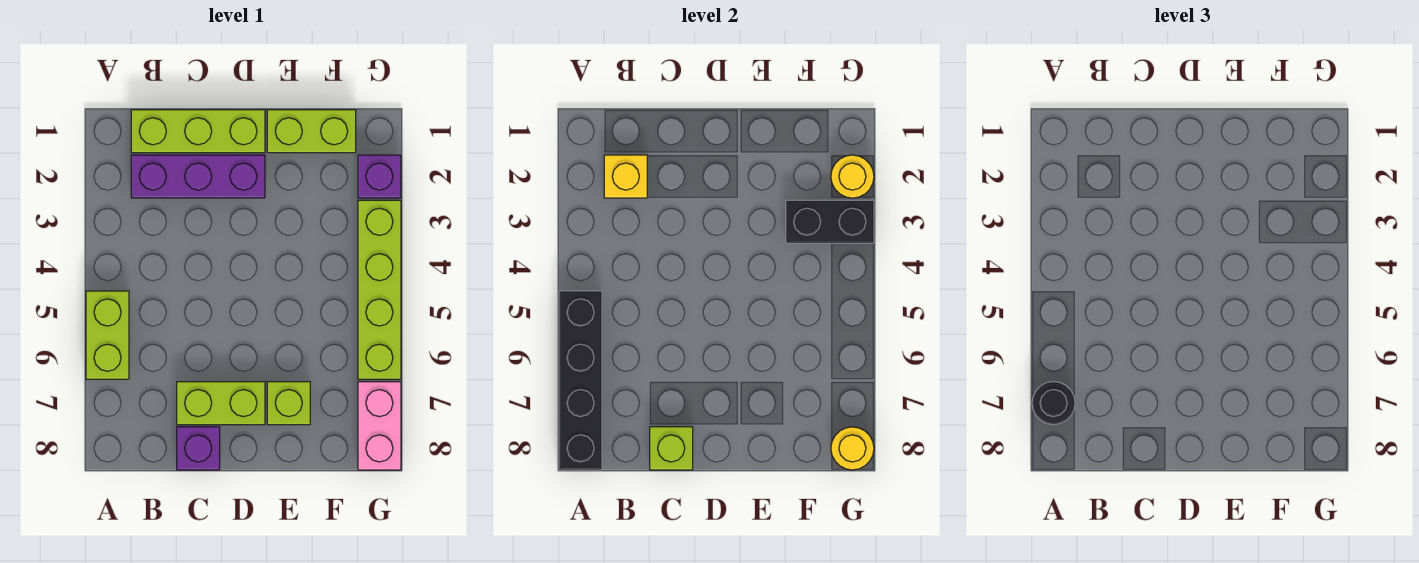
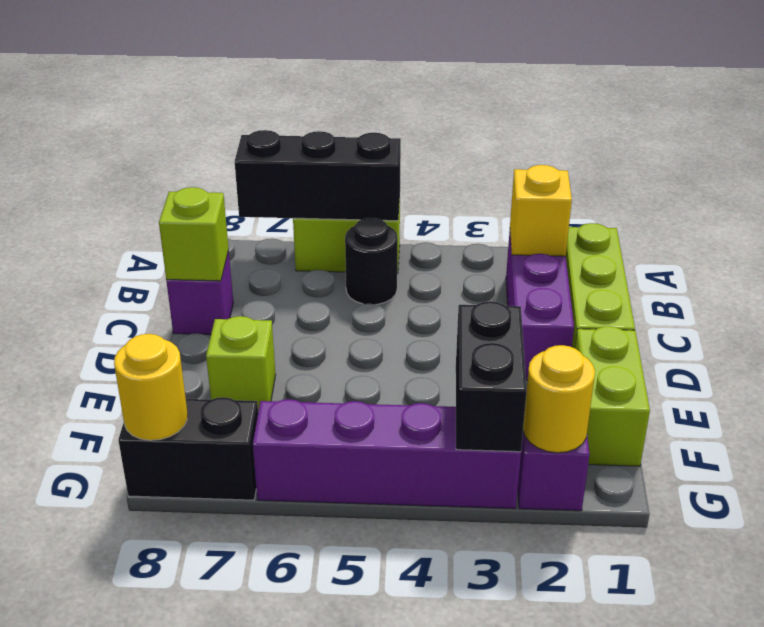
black 1x4 brick [559,291,602,470] -> black 1x3 brick [235,130,401,221]
black 1x1 round brick [1032,382,1075,425] -> black 1x1 round brick moved to [345,218,397,304]
lime 1x2 brick [177,382,265,425] -> none
lime 1x4 brick [358,200,401,379] -> purple 1x4 brick [253,399,521,509]
pink 1x2 brick [358,382,401,470] -> black 1x2 brick [118,397,258,500]

